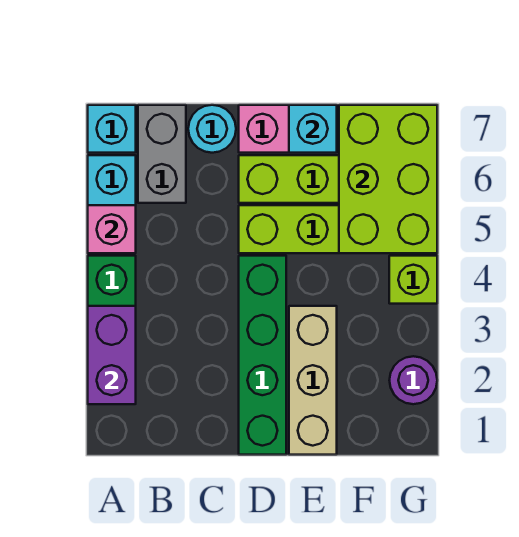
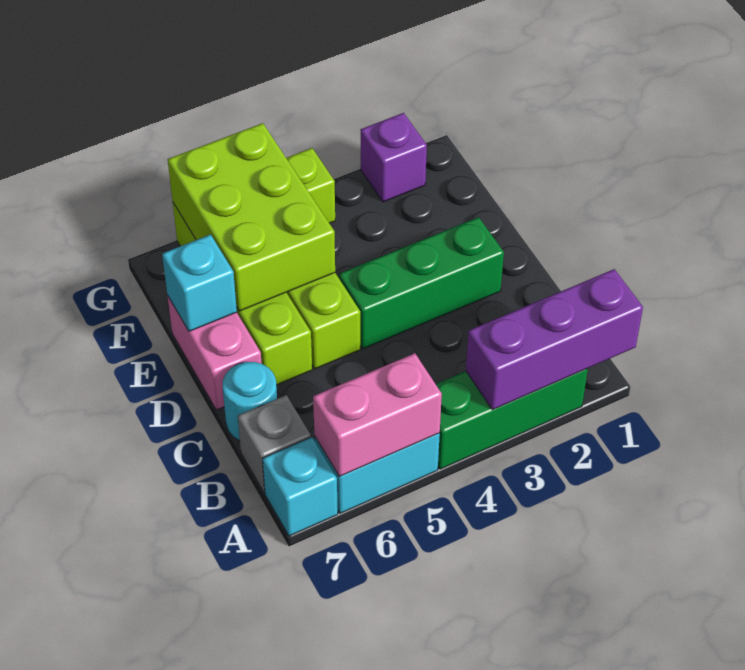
purple 1x2 brick [88,306,136,404] -> purple 1x3 brick [466,269,643,410]
pink 1x1 brick [88,205,136,253] -> pink 1x2 brick [313,353,442,477]
grey 1x2 brick [138,105,186,203] -> grey 1x1 brick [238,395,311,493]
green 1x4 brick [239,256,286,455] -> green 1x3 brick [339,217,504,349]
tan 1x3 brick [289,306,337,455] -> none
lime 2x3 brick [339,105,437,253] -> lime 2x3 brick turned to [168,123,335,311]
purple 1x1 round brick [389,356,437,404] -> purple 1x1 brick [361,113,427,202]

